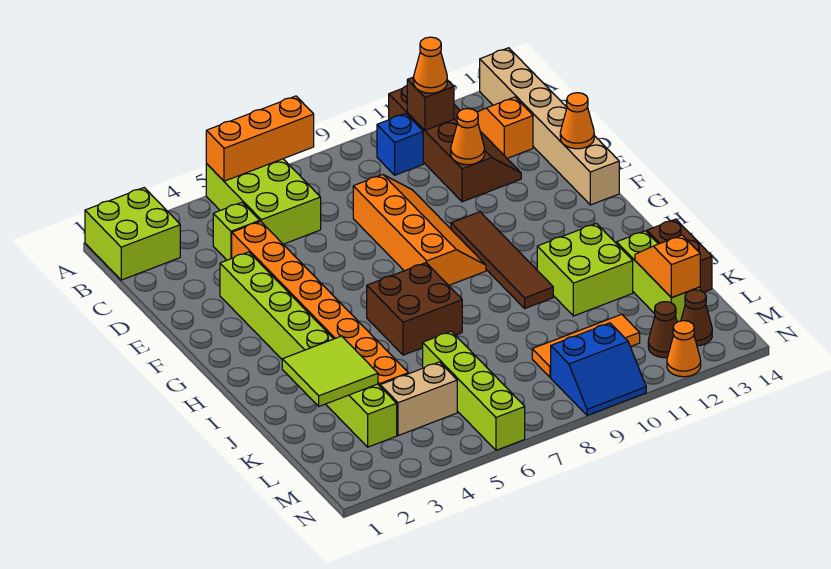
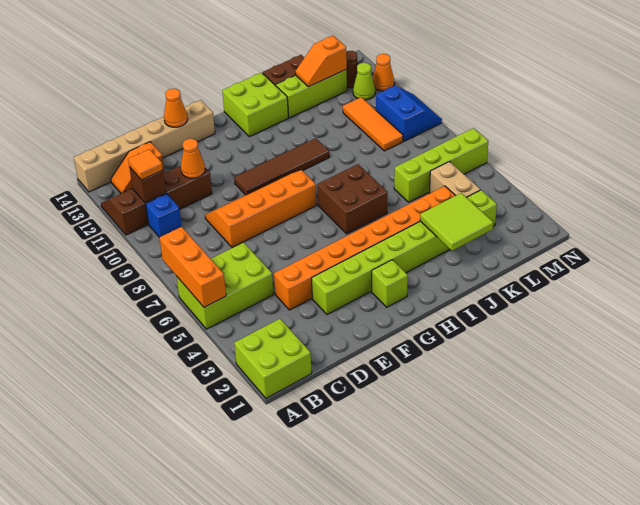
orange 1x1 cone [414,37,447,93] -> orange 1x1 tile [128,149,163,180]
lime 1x1 brick [213,202,260,260] -> lime 1x1 brick moved to [372,260,408,307]
lime 2x2 brick [537,223,633,316] -> lime 2x2 brick moved to [222,73,288,137]
brown 1x1 cone [648,302,677,358] -> lime 1x1 cone [353,63,375,100]

